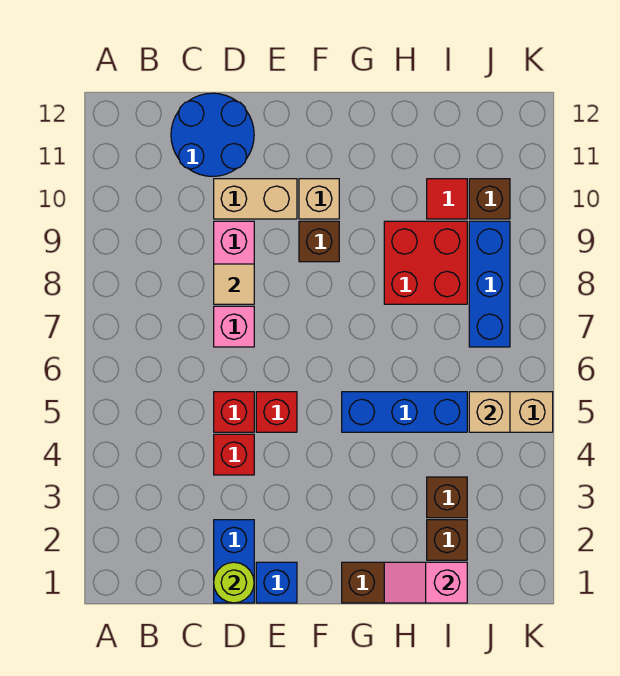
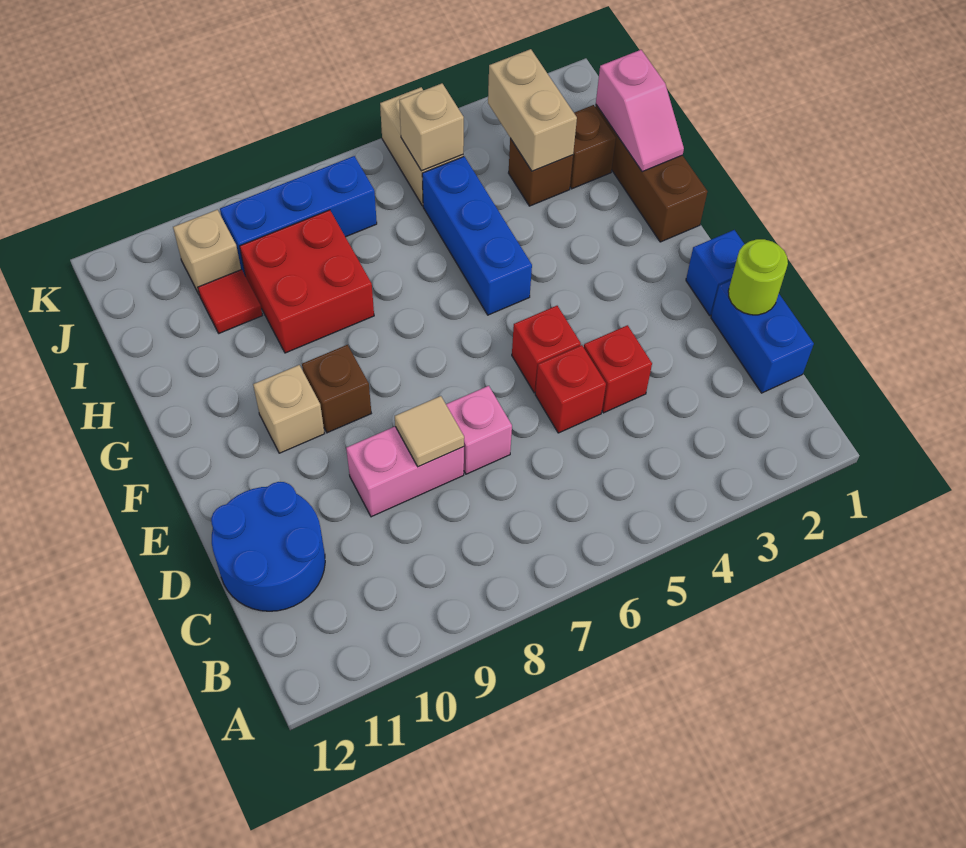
blue 1x2 brick [214,520,254,603] -> blue 1x2 brick turned to [711,280,814,393]
tan 1x2 brick [214,179,297,219] -> tan 1x2 brick moved to [488,49,577,171]
brown 1x1 brick [469,179,510,219] -> tan 1x1 brick [173,210,241,294]

